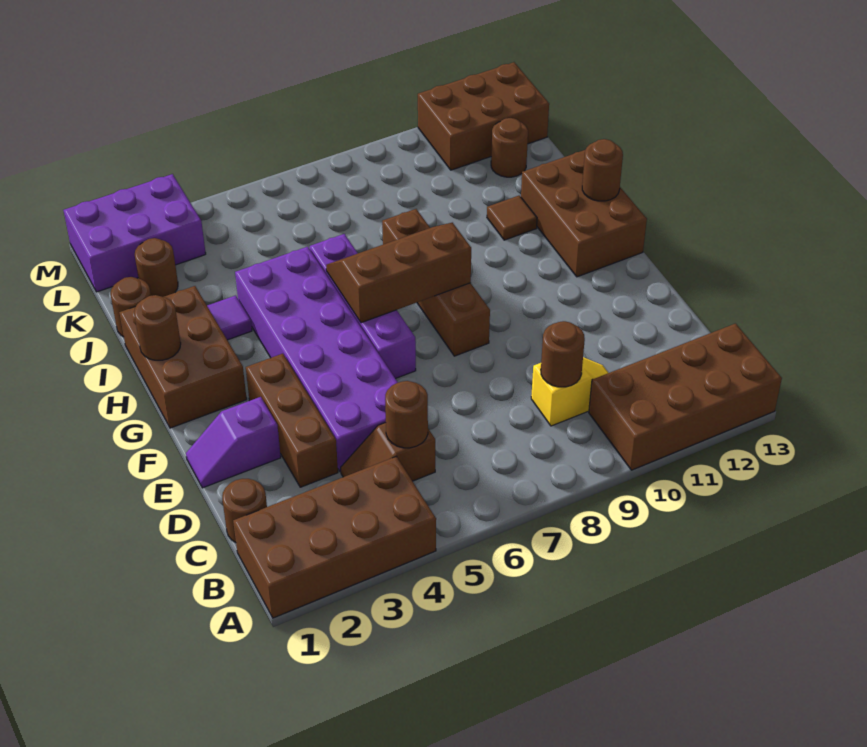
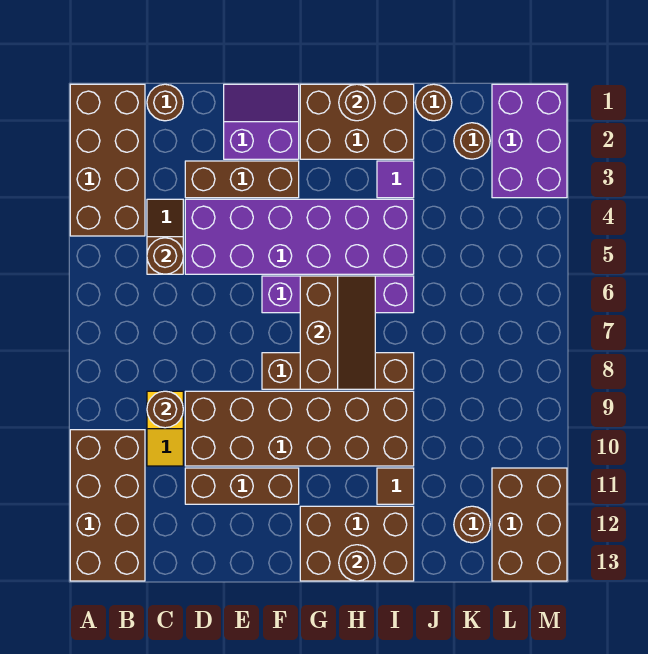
none -> brown 2x6 brick [185,391,414,466]
none -> brown 1x3 brick [185,468,299,504]
purple 1x2 slope [186,397,281,488] -> purple 2x2 slope [224,84,299,159]

